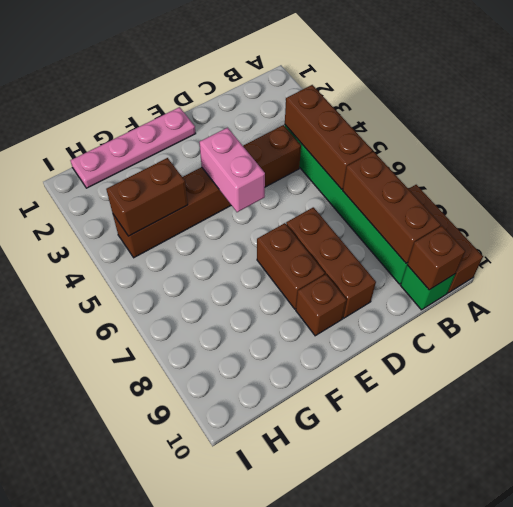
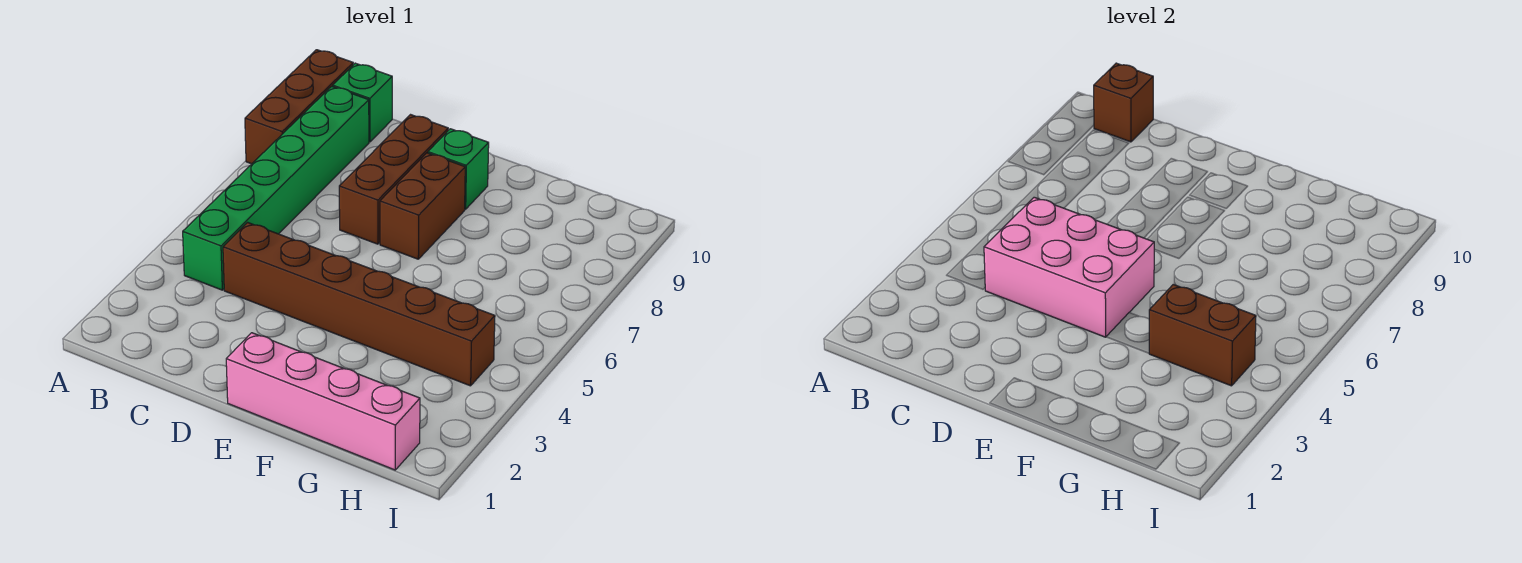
brown 1x3 brick [285,85,372,189] -> none
brown 1x3 brick [343,152,441,263] -> none
pink 1x4 plate [70,107,196,188] -> pink 1x4 brick [226,333,420,470]
pink 1x2 brick [199,128,265,212] -> pink 2x3 brick [984,197,1155,337]
brown 1x1 brick [296,274,347,336] -> green 1x1 brick [428,129,489,209]

